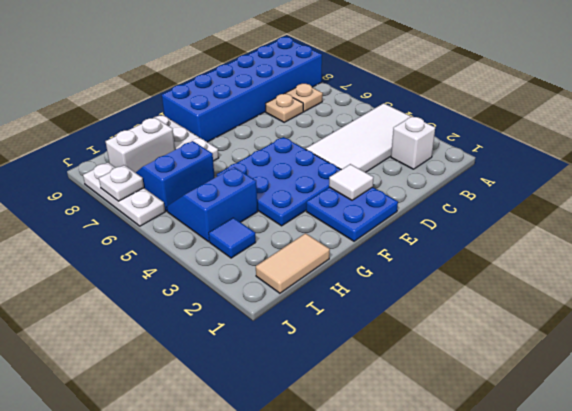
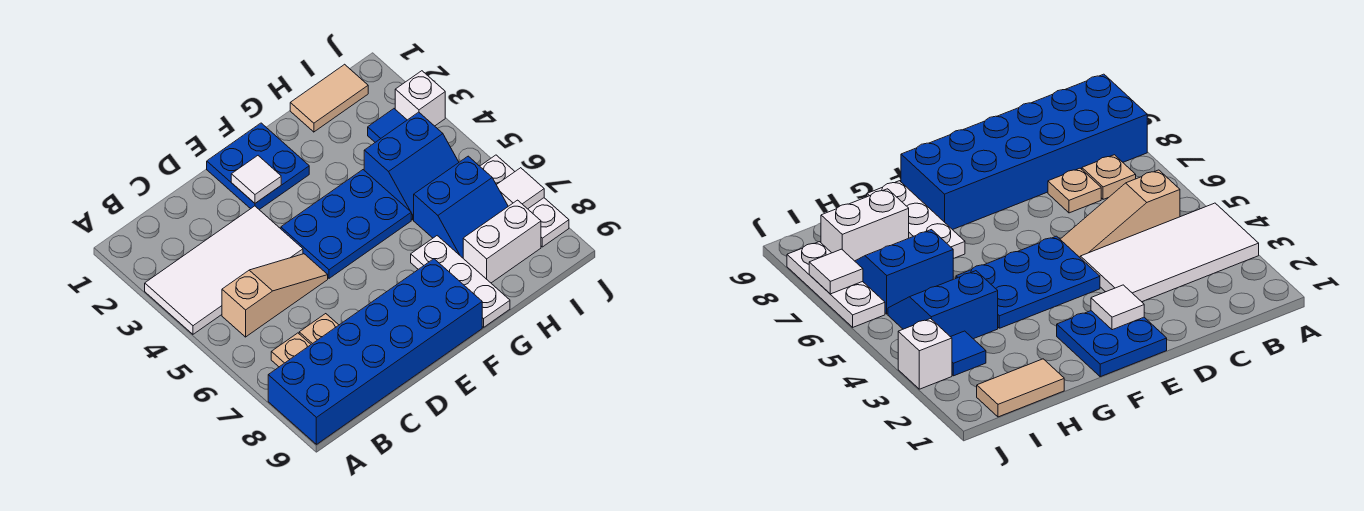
white 1x1 brick [391,116,435,169] -> white 1x1 brick moved to [395,71,445,126]
none -> tan 1x3 slope [222,254,328,337]
blue 3x3 plate [217,137,341,226] -> blue 2x3 plate [281,170,411,278]
white 1x1 plate [99,165,144,201] -> white 1x1 tile [497,168,544,209]

